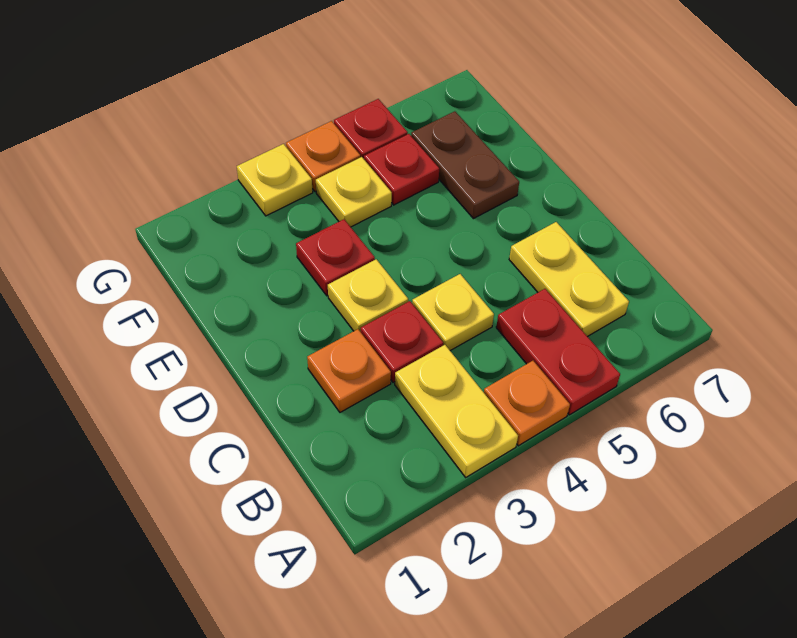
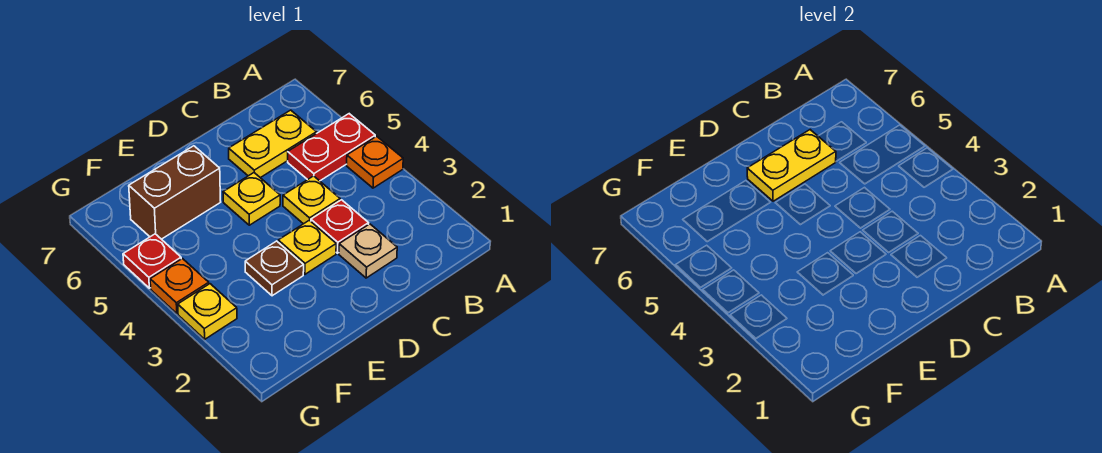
yellow 1x2 plate [395,345,518,477] -> yellow 1x2 plate moved to [747,130,836,201]
orange 1x1 plate [307,329,391,412] -> tan 1x1 plate [339,224,397,278]
red 1x1 plate [296,219,375,296] -> brown 1x1 plate [245,241,304,296]
brown 1x2 plate [411,111,519,219] -> brown 1x2 brick [129,146,221,239]
yellow 1x1 plate [316,157,392,227] -> yellow 1x1 plate moved to [223,173,280,225]
red 1x1 plate [364,134,439,205] -> none

